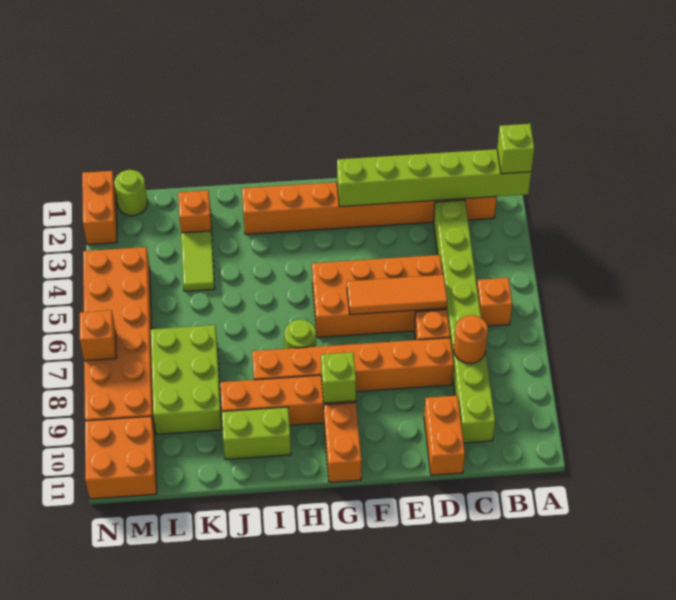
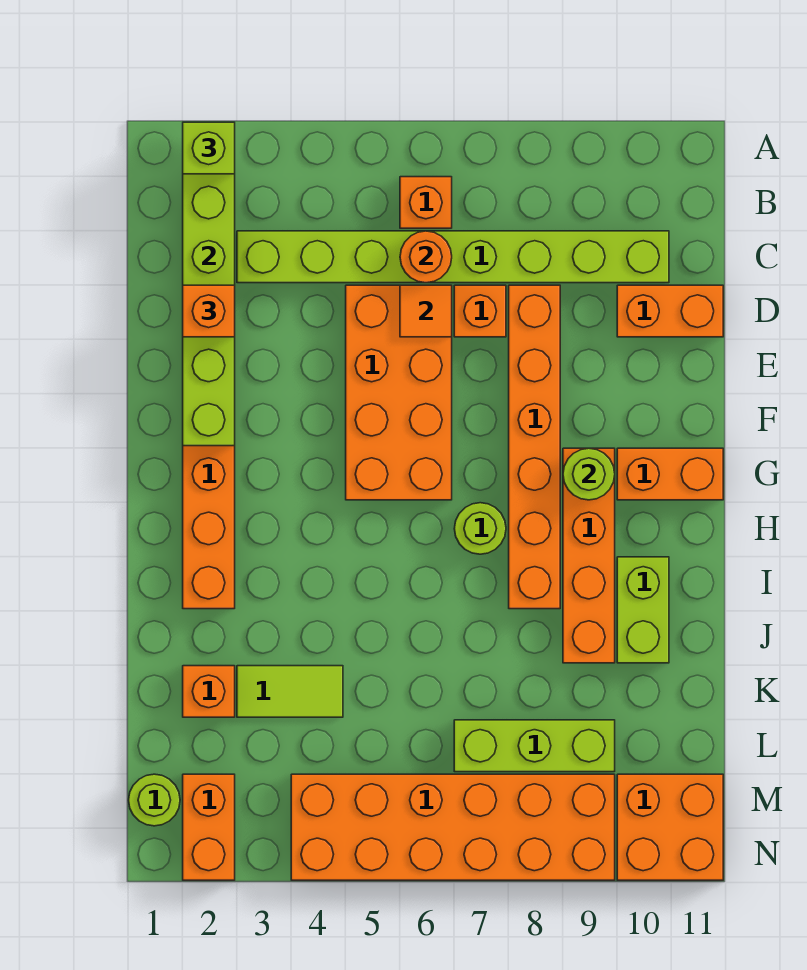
orange 1x1 round brick [454,315,488,364] -> orange 1x1 round brick moved to [400,231,452,283]
orange 1x3 tile [347,275,447,315] -> orange 1x1 tile [400,285,452,337]
lime 1x1 brick [321,352,356,403] -> lime 1x1 round brick [563,448,615,500]
lime 2x3 brick [151,325,222,434] -> lime 1x3 brick [454,720,615,772]
orange 1x2 brick [82,171,117,245] -> orange 1x2 brick turned to [183,774,235,880]
orange 1x1 brick [80,310,116,361] -> orange 1x1 brick moved to [183,285,235,337]

